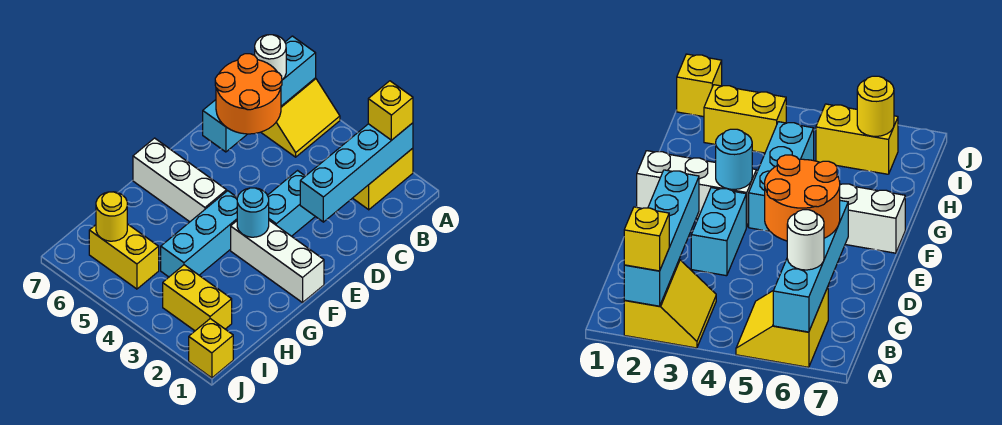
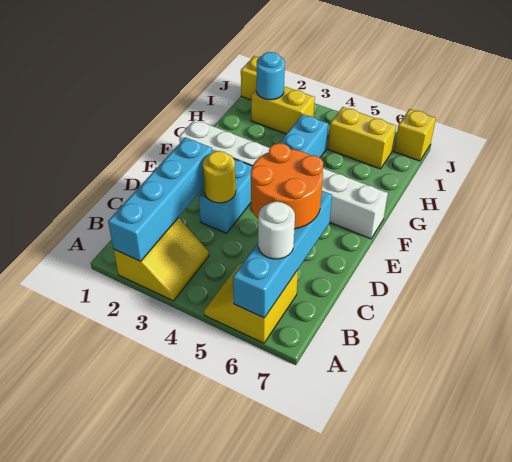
yellow 1x1 brick [368,81,413,140] -> yellow 1x1 brick moved to [394,109,436,161]
cyan 1x1 round brick [237,188,269,237] -> cyan 1x1 round brick moved to [256,52,285,100]
yellow 1x1 round brick [96,192,127,241] -> yellow 1x1 round brick moved to [203,151,236,203]

